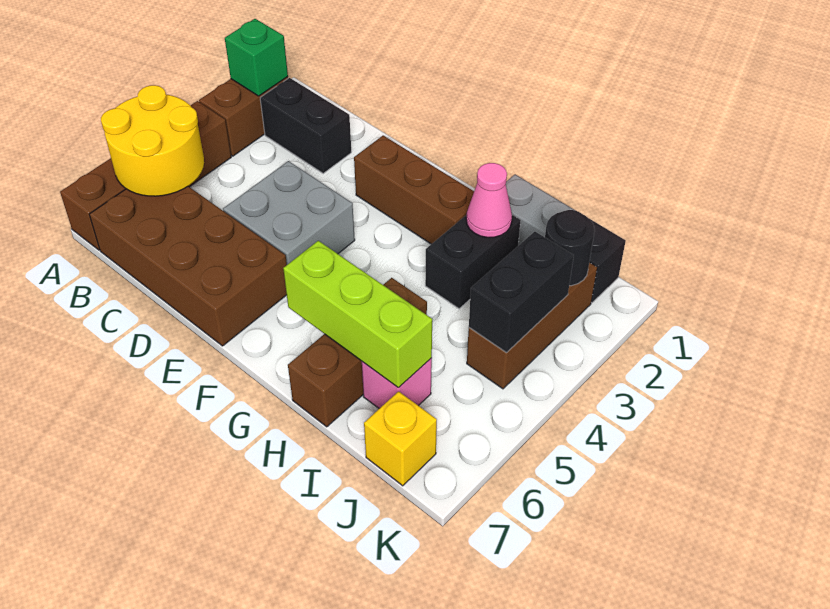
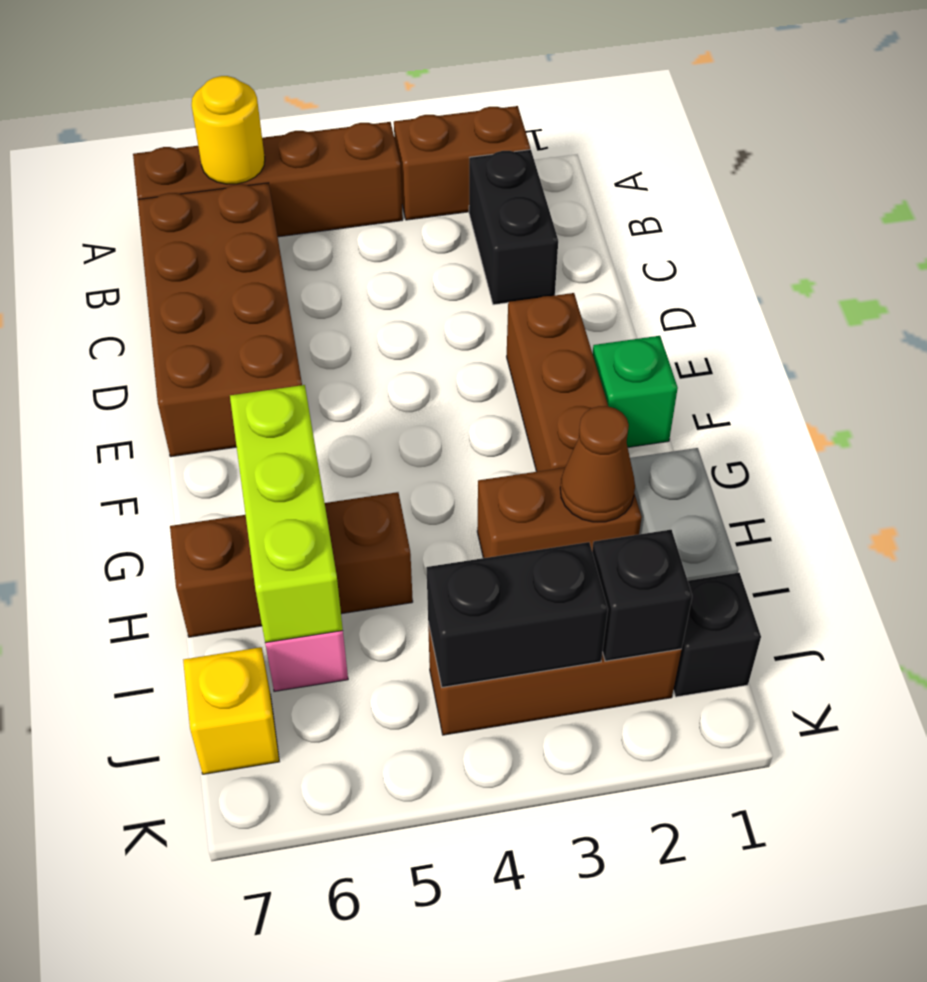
green 1x1 brick [225,19,288,96] -> green 1x1 brick moved to [593,336,678,447]
yellow 2x2 round brick [101,85,204,196] -> yellow 1x1 round brick [192,76,265,184]
grey 2x2 brick [223,161,355,265] -> none
black 1x2 brick [425,215,521,309] -> brown 1x2 brick [477,468,642,558]
pink 1x1 cone [466,163,512,237] -> brown 1x1 cone [560,406,635,522]
black 1x1 round brick [545,210,595,286] -> black 1x1 brick [592,529,692,661]

